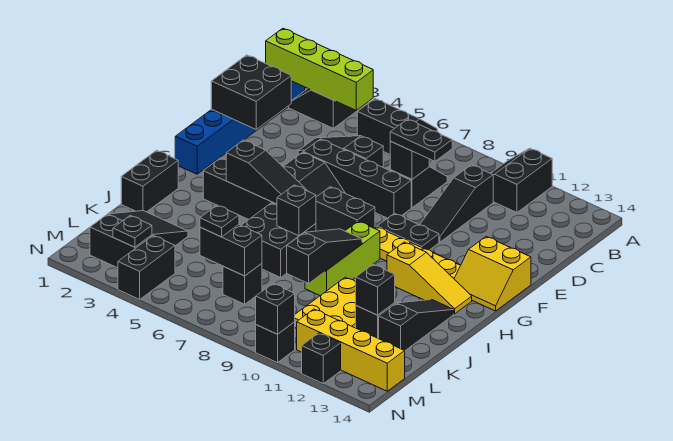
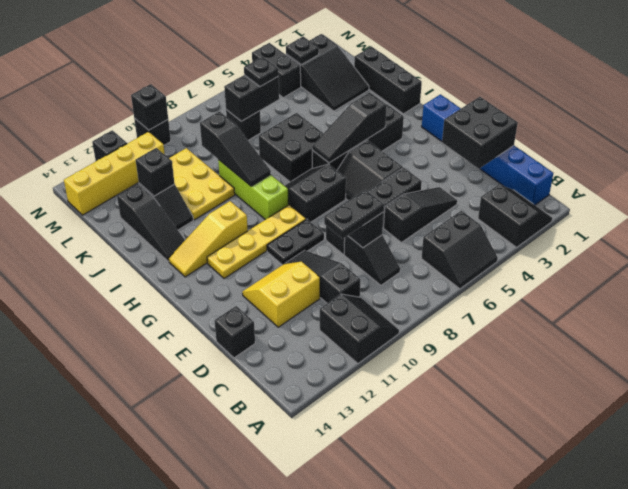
lime 1x4 brick [266,28,373,110] -> none
yellow 2x2 slope [454,237,531,311] -> yellow 2x2 slope moved to [242,262,320,327]
black 1x2 brick [121,150,178,212] -> black 1x3 brick [354,47,422,114]
black 1x1 brick [277,185,316,236] -> black 1x1 brick moved to [215,306,255,358]

